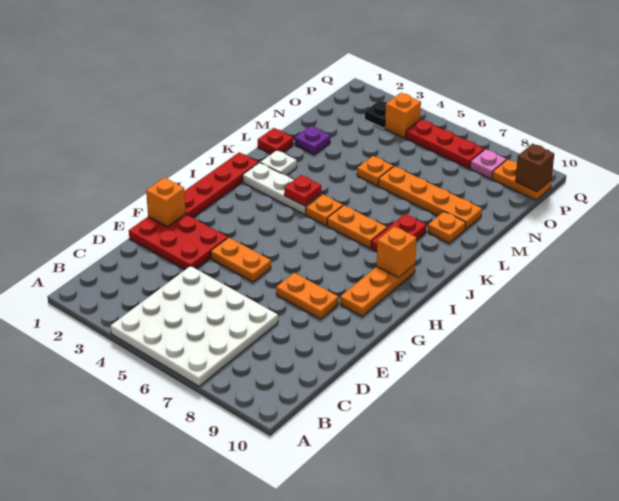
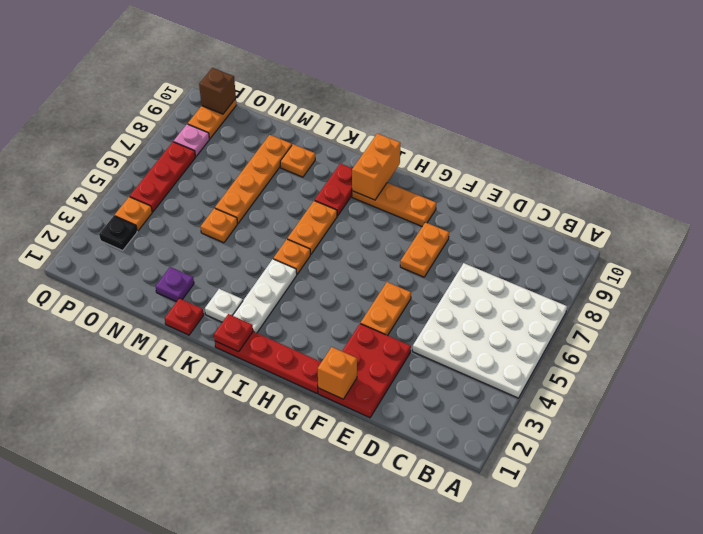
orange 1x1 brick [377,226,416,278] -> orange 1x2 brick [352,133,401,200]
red 1x1 plate [284,175,321,206] -> red 1x1 plate moved to [214,314,253,352]
red 1x2 plate [371,214,426,252] -> red 1x2 plate turned to [315,164,353,216]
orange 1x1 brick [385,93,421,138] -> orange 1x1 plate [115,197,152,231]

